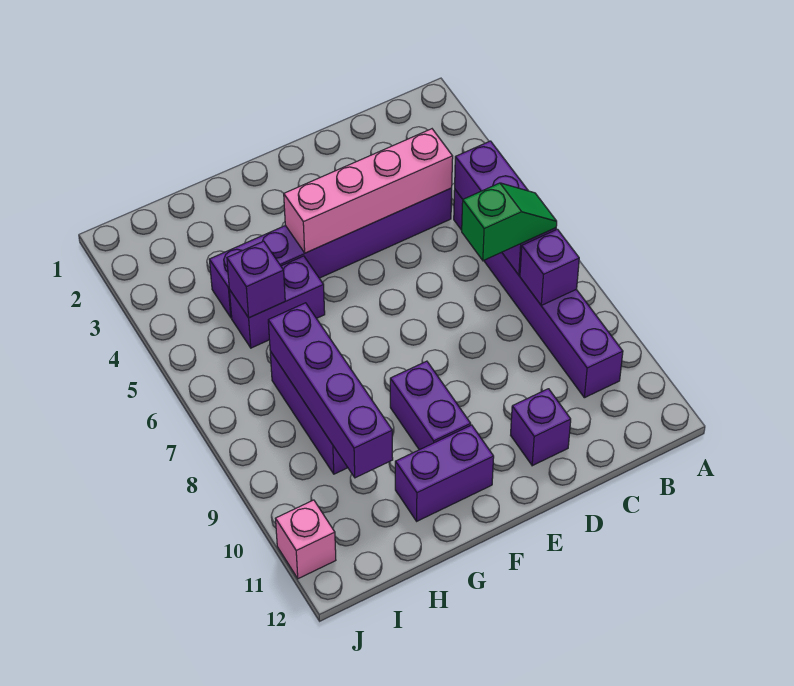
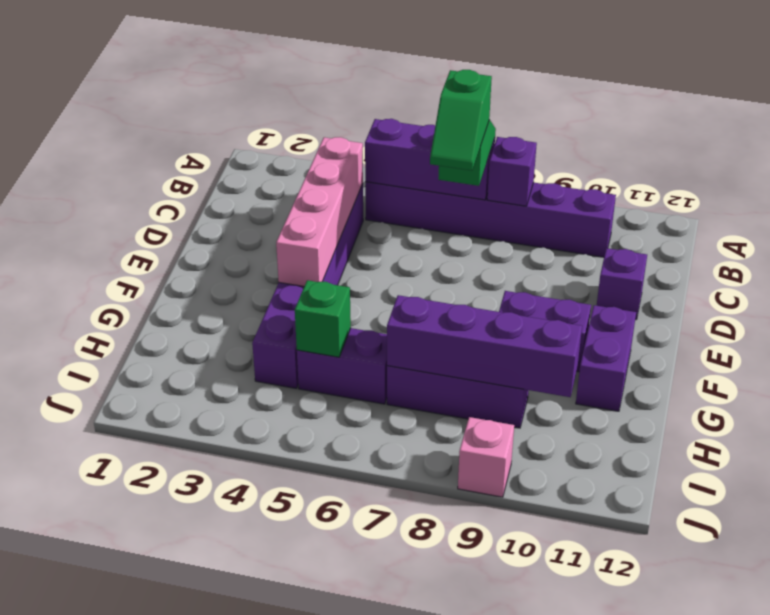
none -> green 1x2 slope [430,70,492,171]
purple 1x2 brick [229,256,325,348] -> purple 1x2 brick turned to [297,328,387,404]
purple 1x1 brick [227,241,285,318] -> green 1x1 brick [295,280,351,357]
pink 1x1 brick [276,500,336,579] -> pink 1x1 brick moved to [458,417,514,497]

